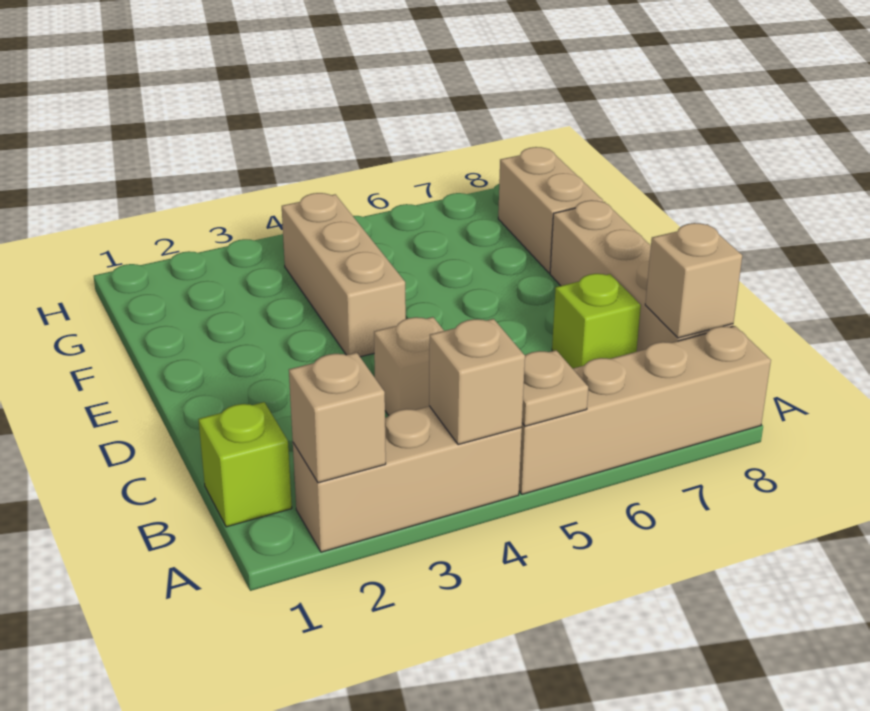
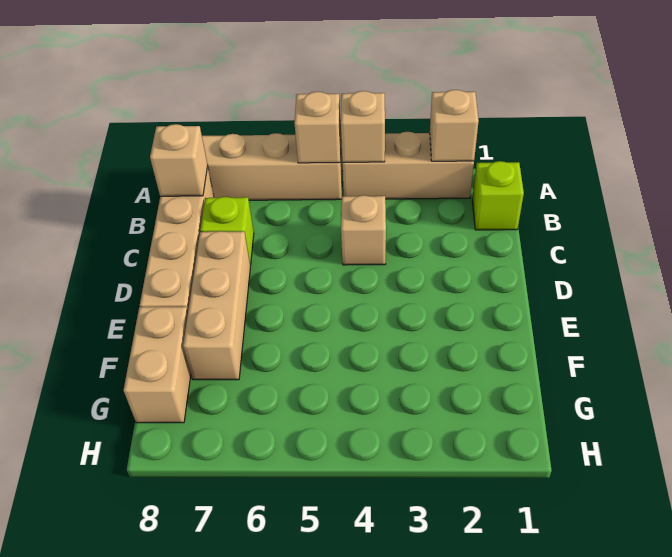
tan 1x1 plate [522,350,588,426] -> tan 1x1 brick [294,92,341,163]
tan 1x3 brick [282,193,406,357] -> tan 1x3 brick moved to [183,231,250,380]

